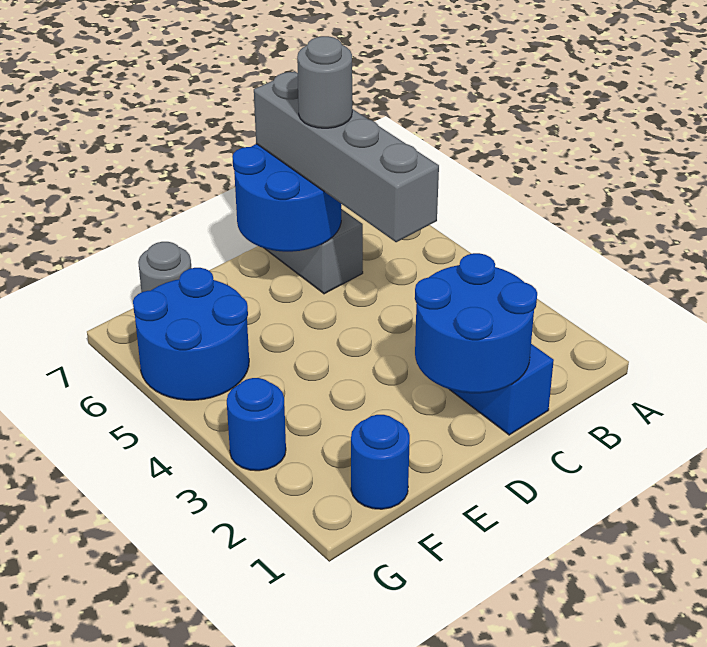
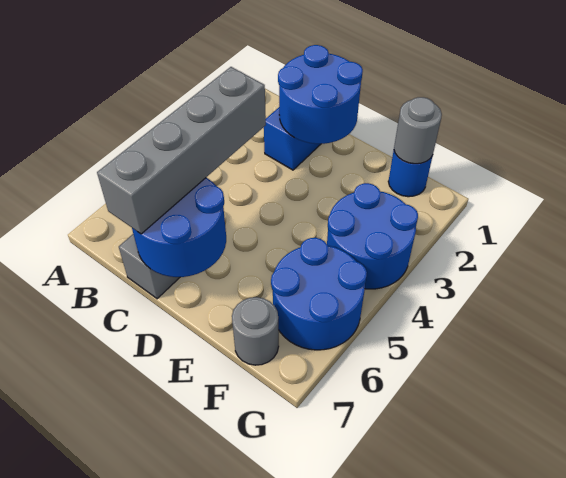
grey 1x1 round brick [297,36,352,128] -> grey 1x1 round brick moved to [394,97,442,164]
blue 1x1 round brick [227,378,286,471] -> blue 2x2 round brick [327,183,418,289]

